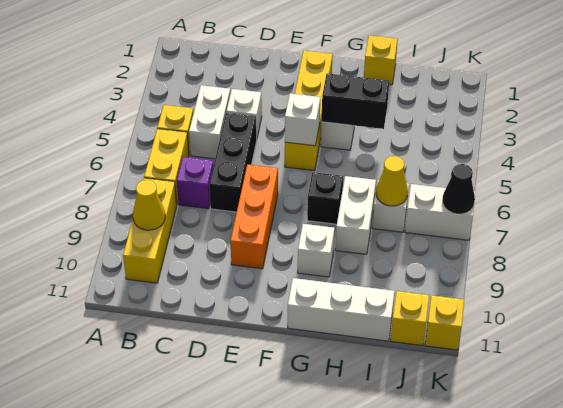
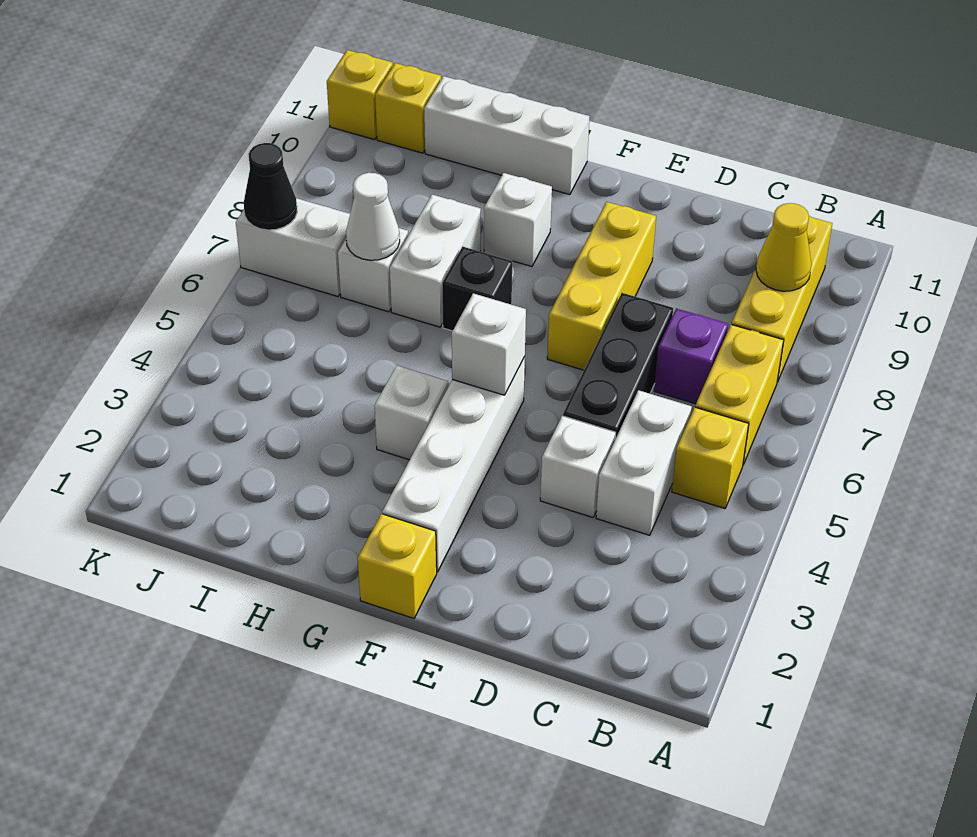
orange 1x3 brick [231,164,278,269] -> yellow 1x3 brick [547,202,656,370]
yellow 1x4 brick [285,51,333,171] -> white 1x4 brick [382,357,525,572]
black 1x2 brick [322,74,389,129] -> none
yellow 1x1 brick [364,35,398,85] -> yellow 1x1 brick moved to [358,514,437,618]
yellow 1x1 cone [376,156,408,206] -> white 1x1 cone [346,173,400,260]

